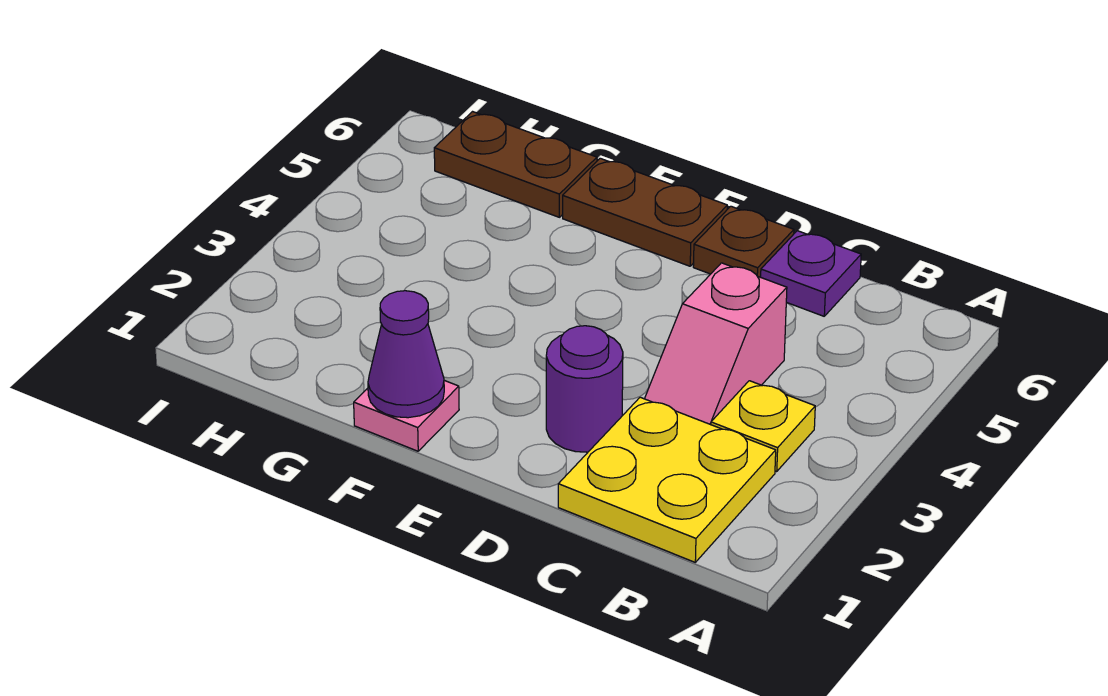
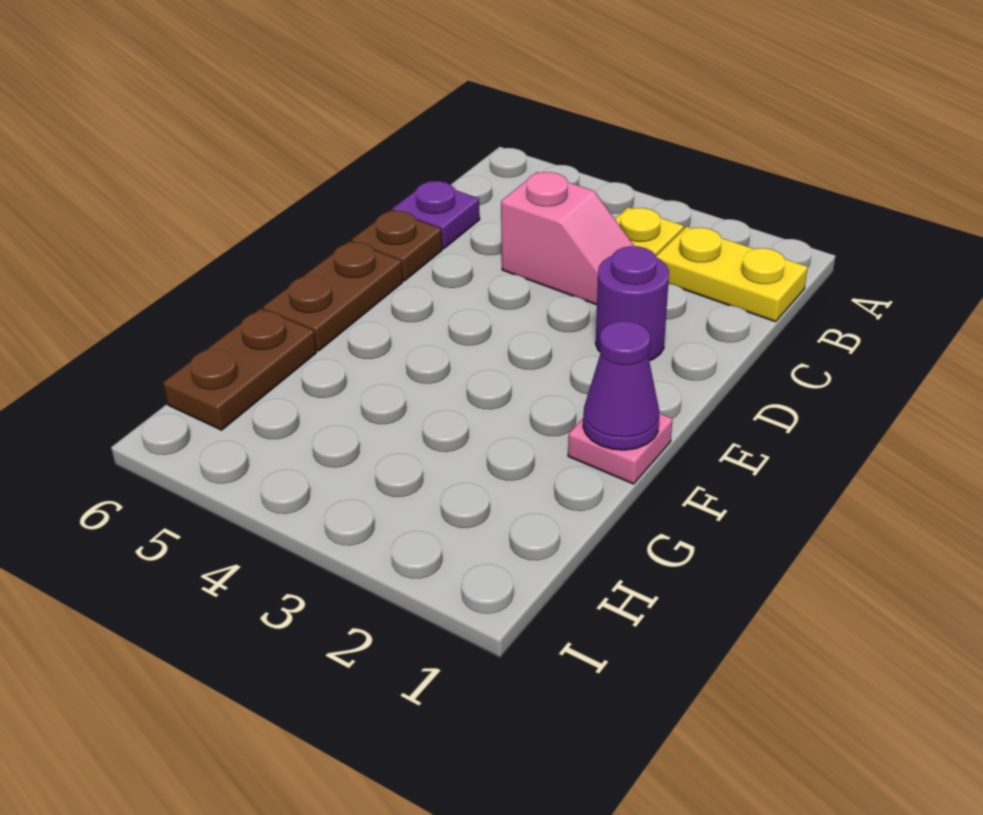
yellow 2x2 plate [558,397,776,562] -> yellow 1x2 plate [656,227,808,322]

